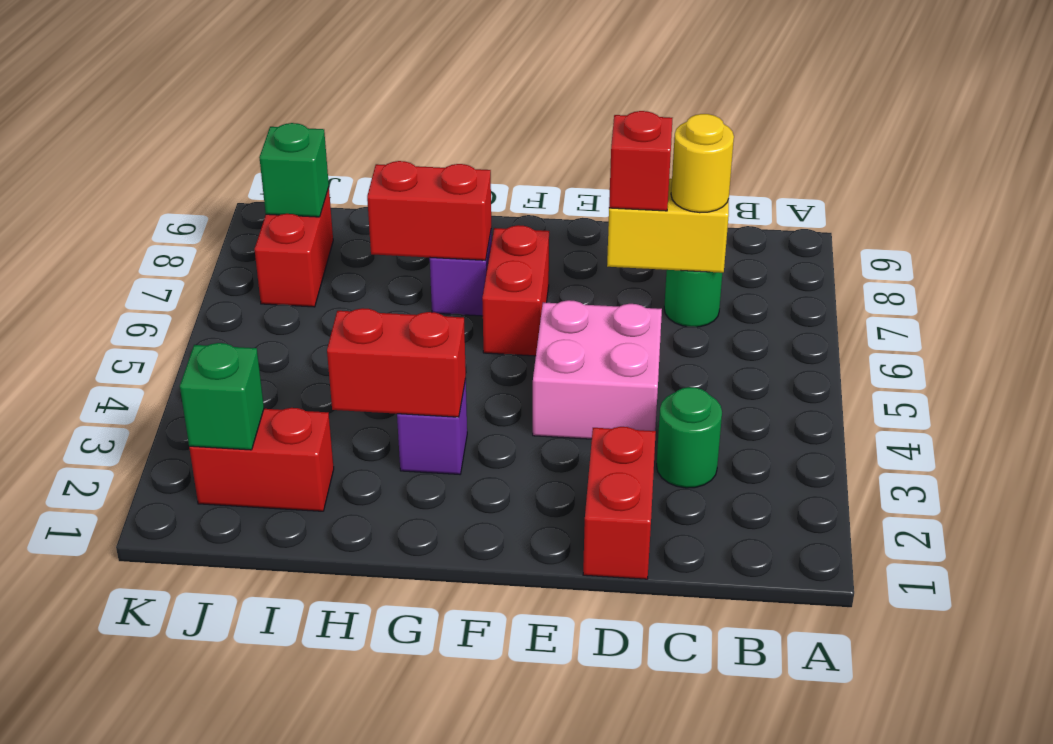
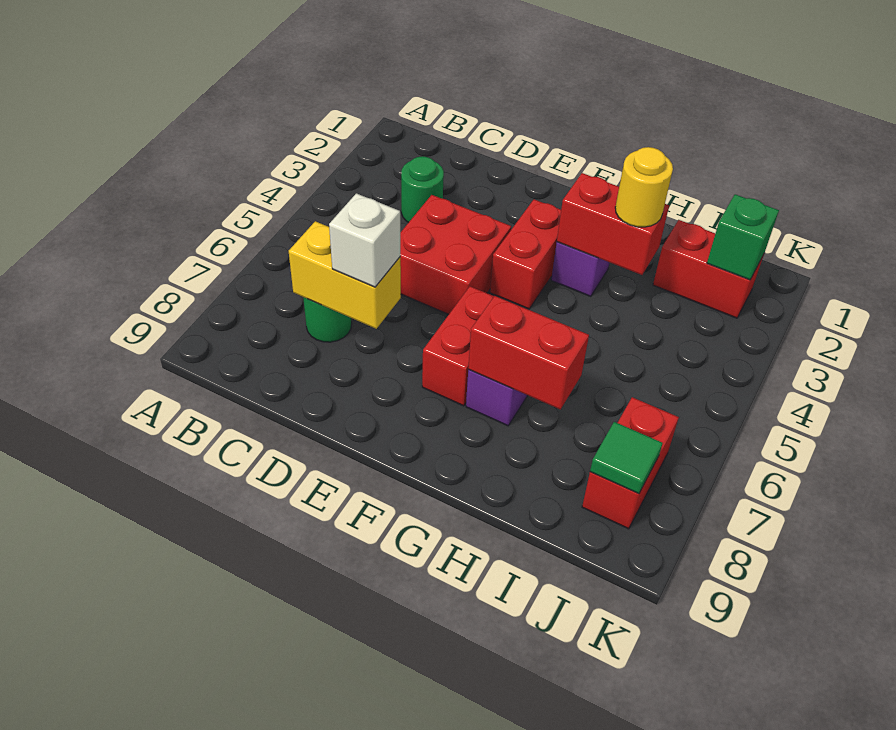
yellow 1x1 round brick [671,114,734,213] -> yellow 1x1 round brick moved to [615,147,673,227]
red 1x2 brick [583,427,656,579] -> red 1x2 brick moved to [490,199,561,309]
pink 2x2 brick [533,300,662,439] -> red 2x2 brick [400,195,511,314]
red 1x1 brick [609,111,672,211] -> white 1x1 brick [329,193,400,287]
green 1x1 brick [259,123,329,217] -> green 1x1 tile [590,422,663,494]

